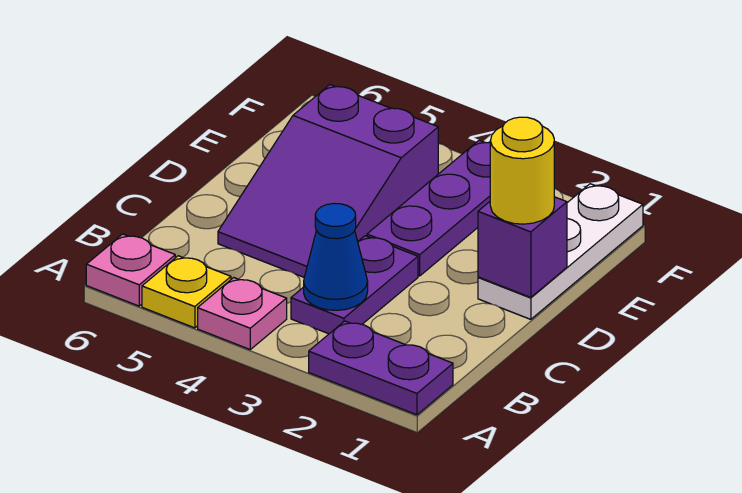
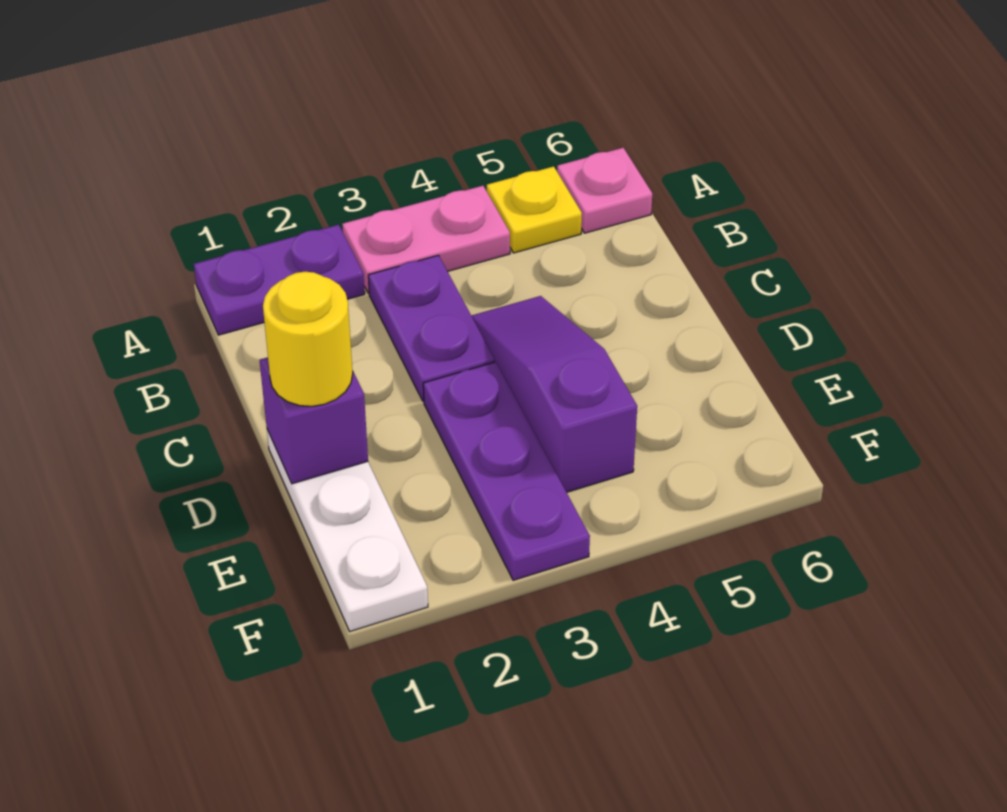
pink 1x1 plate [198,278,287,349] -> pink 1x2 plate [342,186,510,293]
blue 1x1 cone [304,203,368,310] -> none
purple 2x3 slope [218,85,438,277] -> purple 1x3 slope [471,296,637,492]

